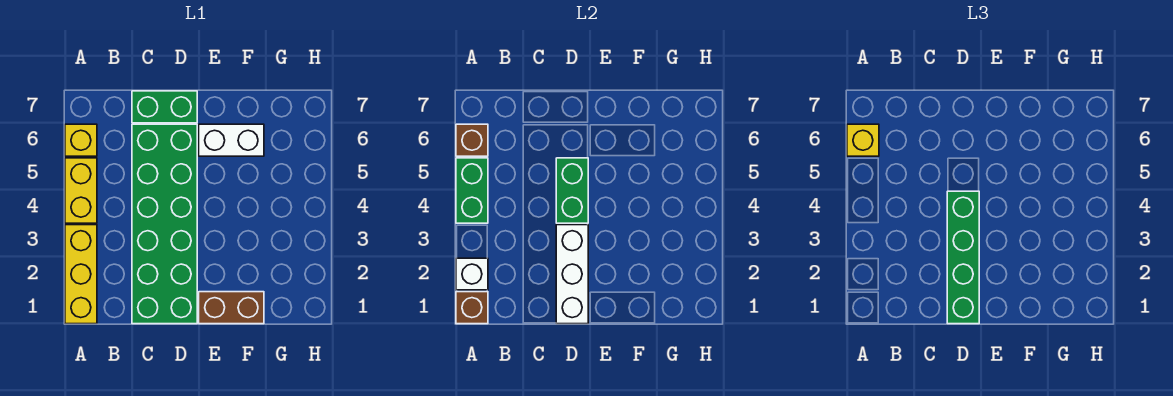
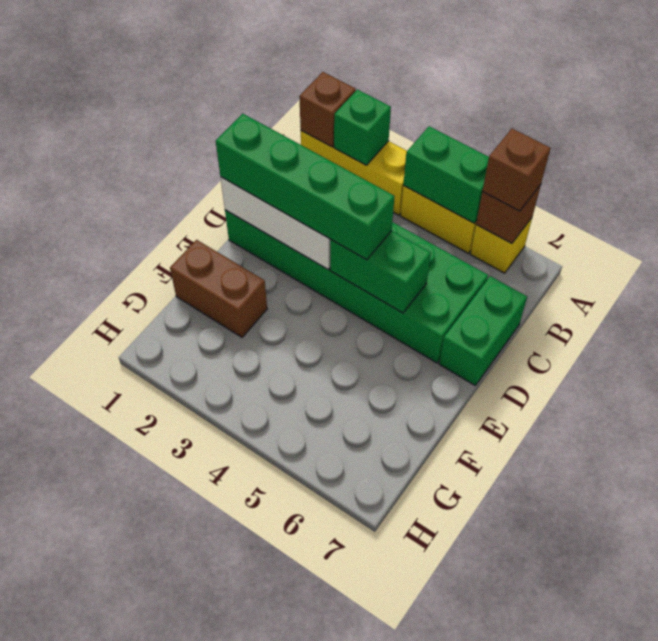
white 1x1 brick [456,258,488,290] -> green 1x1 brick [334,90,391,165]
yellow 1x1 brick [847,124,879,156] -> brown 1x1 brick [482,129,551,211]
brown 1x2 brick [199,292,264,324] -> brown 1x2 brick turned to [170,240,267,337]
white 1x2 brick [199,124,264,156] -> none

